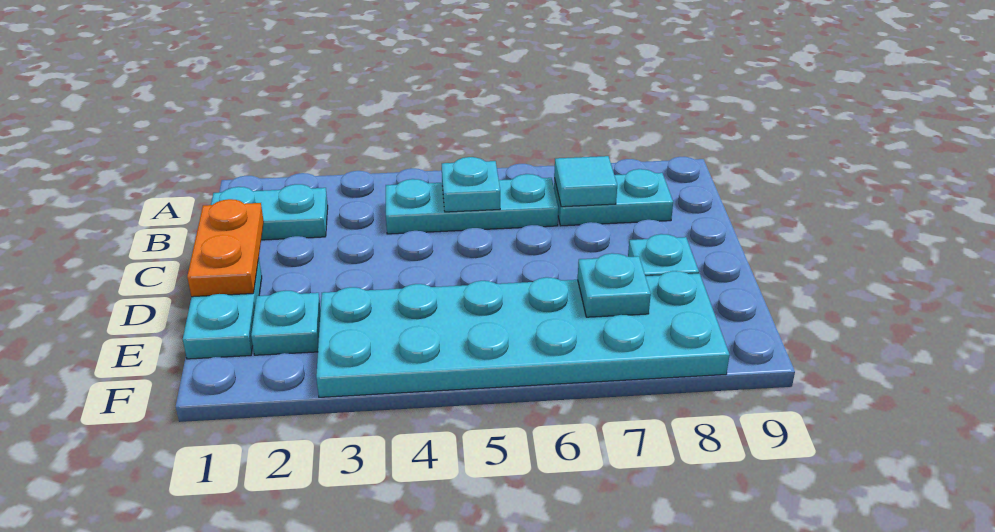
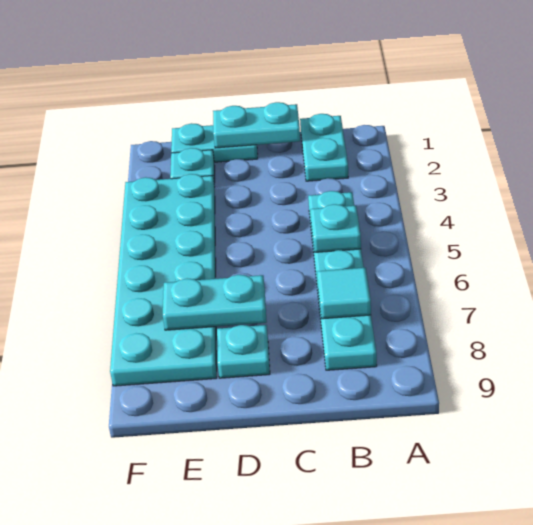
orange 1x2 plate [187,199,264,297] -> cyan 1x2 plate [213,102,300,148]
cyan 1x1 plate [578,253,651,317] -> cyan 1x2 plate [163,275,267,330]

